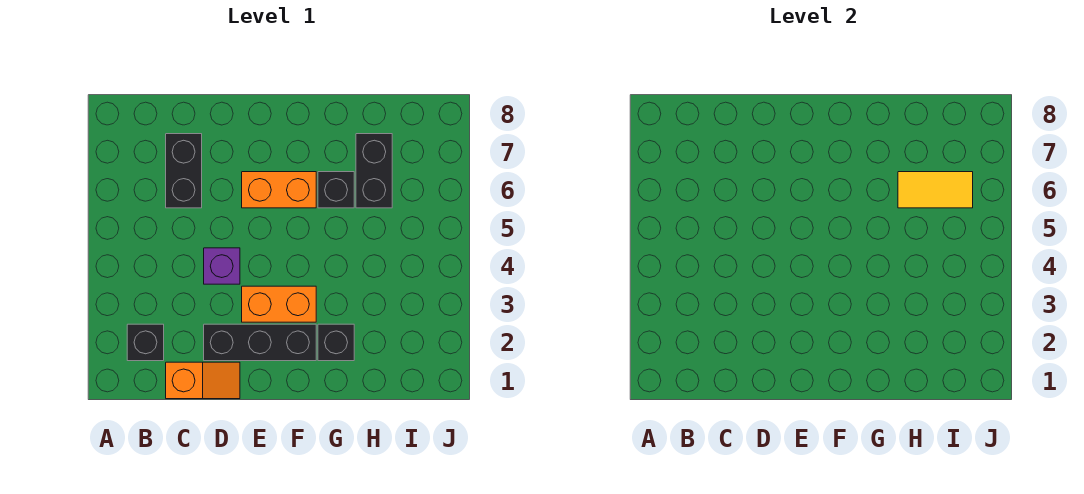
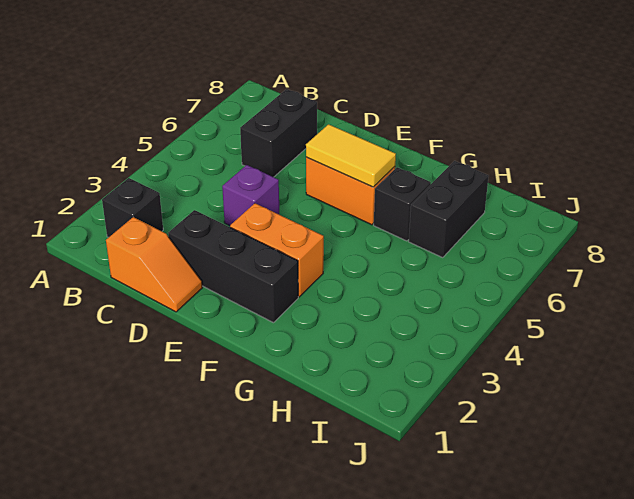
black 1x1 brick [318,324,354,361] -> none
yellow 1x2 tile [898,172,973,208] -> yellow 1x2 tile moved to [306,124,396,187]

